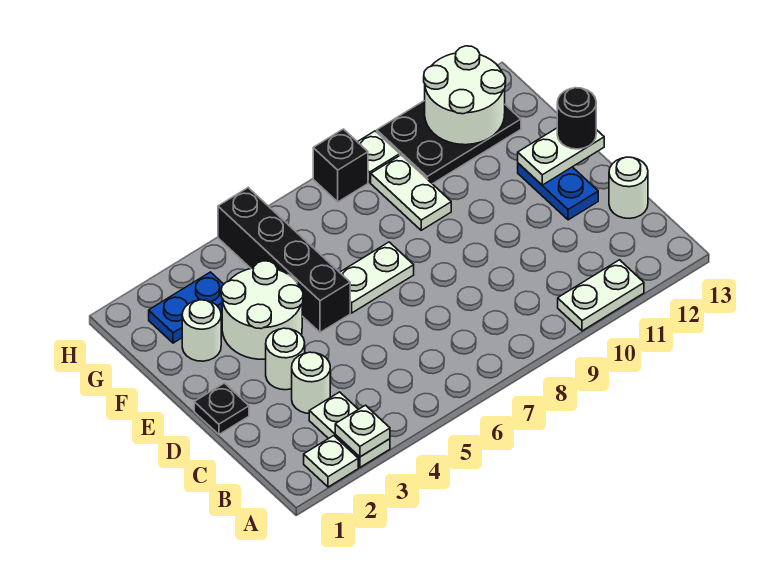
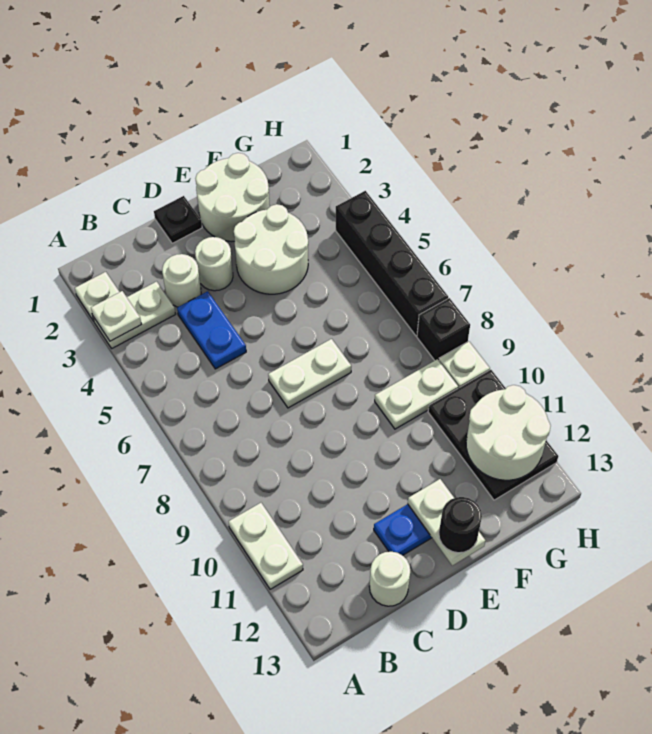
black 1x4 brick [218,188,350,332] -> black 1x4 brick turned to [336,191,448,336]
white 1x2 plate [340,242,414,313] -> white 1x2 plate turned to [268,339,351,408]
white 1x1 round brick [182,300,221,361] -> white 2x2 round brick [196,153,270,242]
blue 1x2 plate [149,272,224,343] -> blue 1x2 plate moved to [177,291,246,369]

